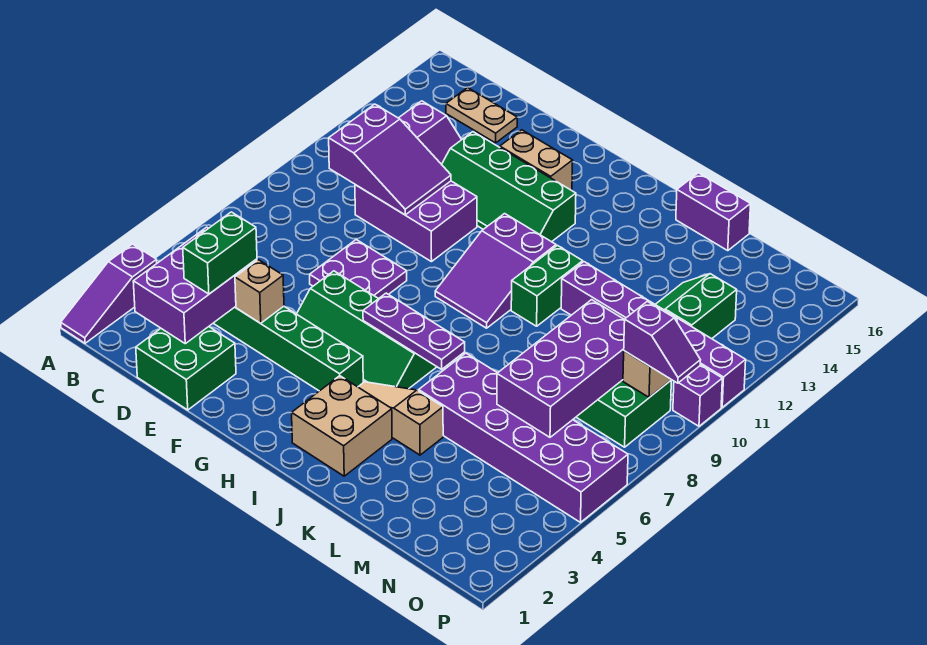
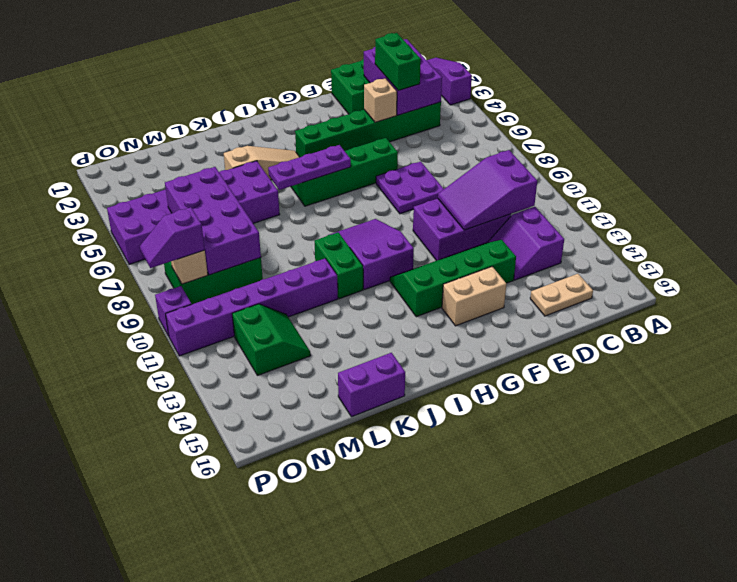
tan 2x2 brick [292,376,392,476] -> none

